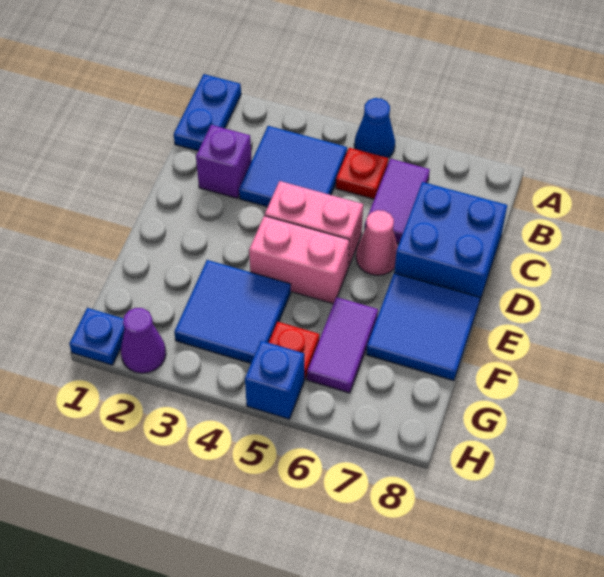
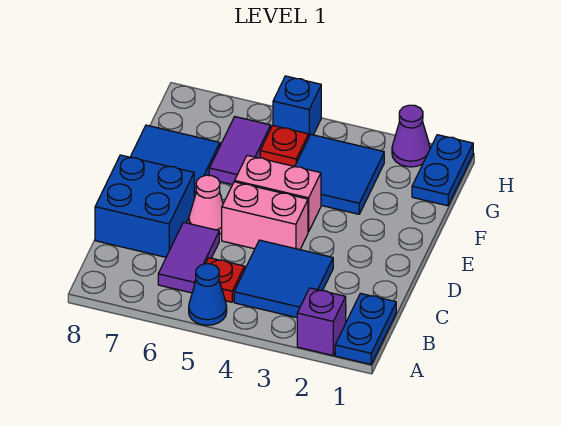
purple 1x1 brick [196,125,252,198] -> purple 1x1 brick moved to [297,288,346,355]
blue 1x1 plate [69,308,125,365] -> blue 1x2 plate [412,135,473,206]

